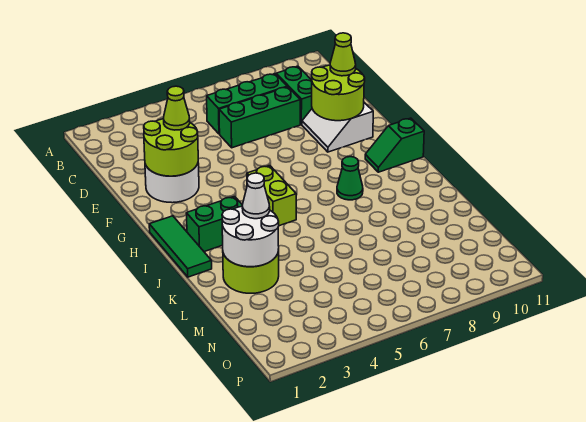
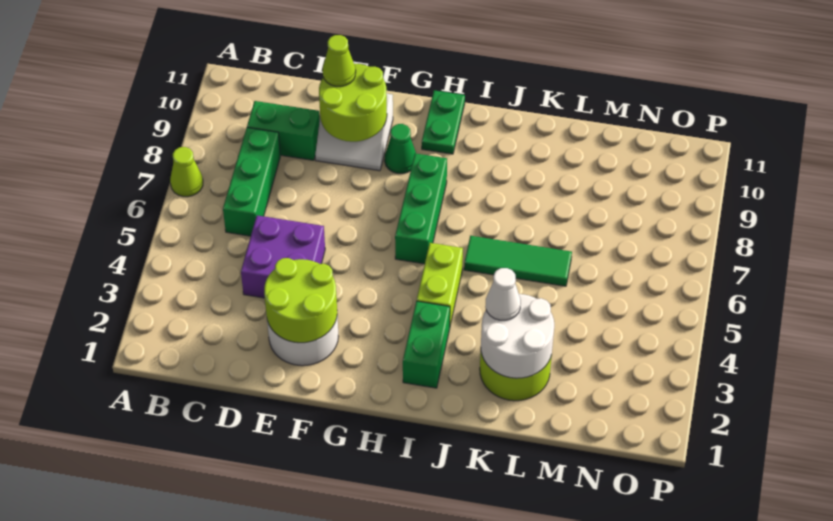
none -> purple 2x2 brick [241,215,325,298]
green 1x3 brick [219,87,300,148] -> green 1x3 brick moved to [395,153,447,264]
lime 1x1 cone [164,86,190,130] -> lime 1x1 cone moved to [170,147,203,197]
green 1x3 tile [149,216,212,277] -> green 1x3 tile moved to [464,236,572,286]
lime 1x2 brick [247,166,296,226] -> lime 1x2 brick turned to [417,243,463,325]
green 1x2 slope [365,118,424,172] -> green 1x2 plate [422,90,465,154]
green 1x1 cone [337,157,363,200] -> green 1x1 cone moved to [385,124,416,174]

